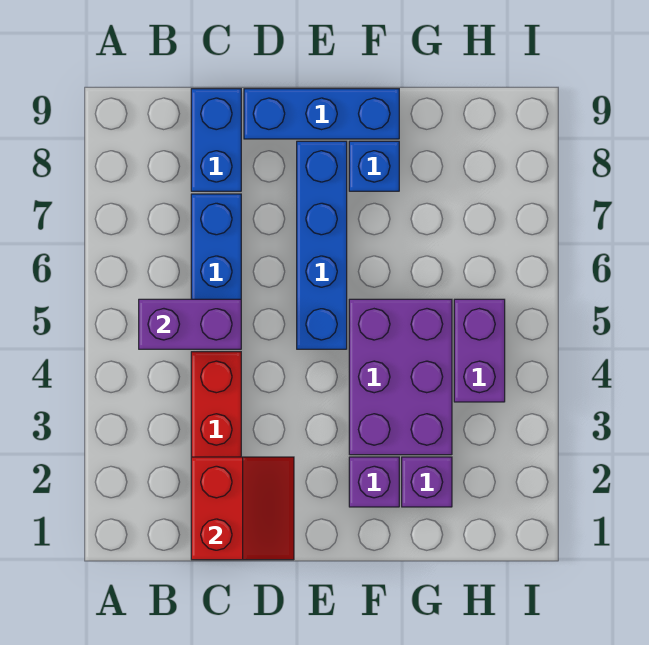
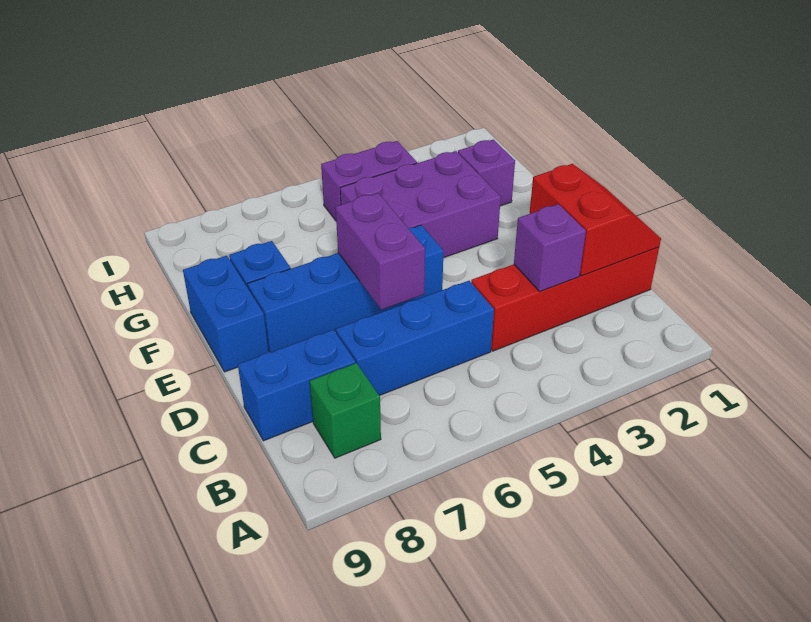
purple 1x2 brick [139,299,241,349] -> purple 1x2 brick moved to [336,193,425,310]
none -> green 1x1 brick [310,363,381,458]
red 2x2 slope [191,457,294,560] -> red 2x2 slope turned to [530,164,661,276]
blue 1x3 brick [244,89,399,139] -> blue 1x2 brick [183,256,268,372]
purple 1x1 brick [349,457,399,507] -> purple 1x1 brick moved to [514,204,586,291]

